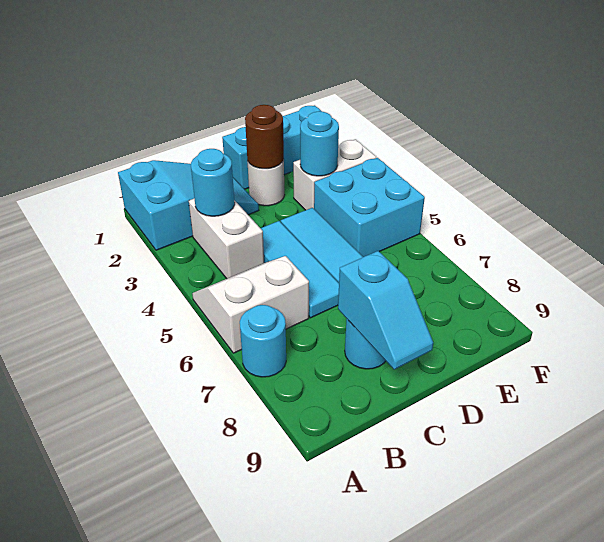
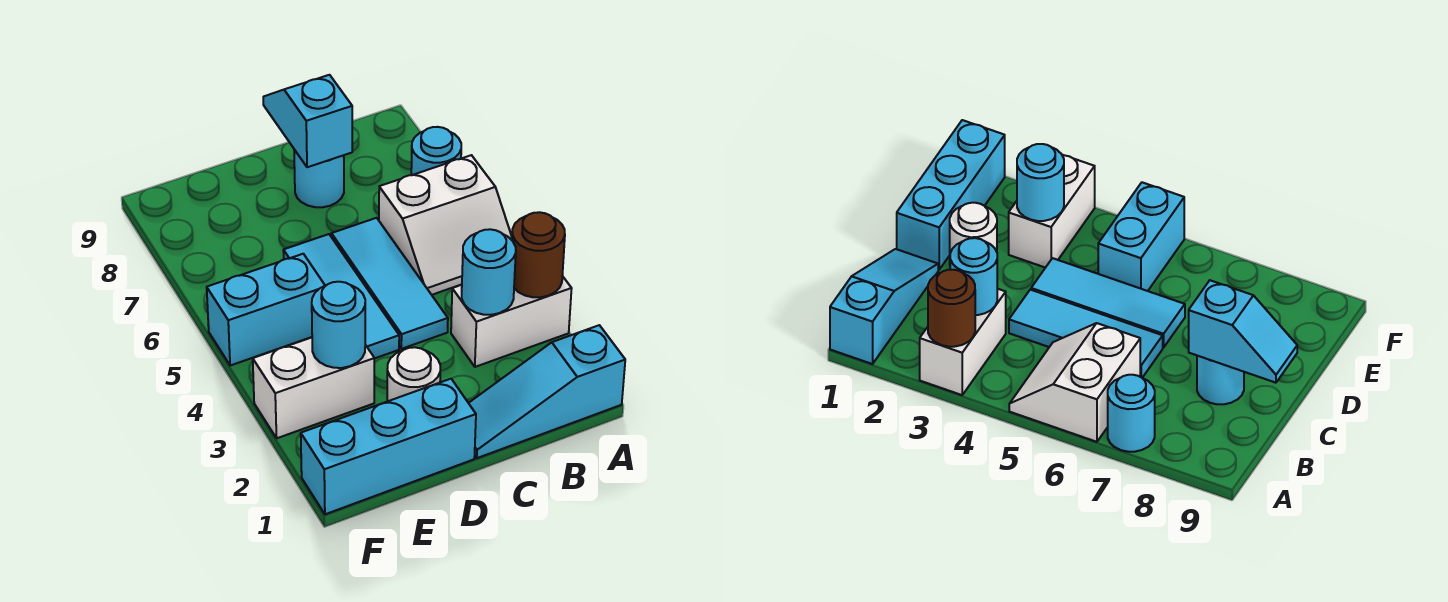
cyan 2x3 slope [118,160,259,250] -> cyan 1x3 slope [469,325,625,458]
white 1x2 brick [189,198,264,279] -> white 1x2 brick turned to [451,276,572,367]
brown 1x1 round brick [245,105,284,169] -> brown 1x1 round brick moved to [512,212,565,297]
cyan 2x2 brick [314,158,425,257] -> cyan 1x2 brick [207,254,325,366]

